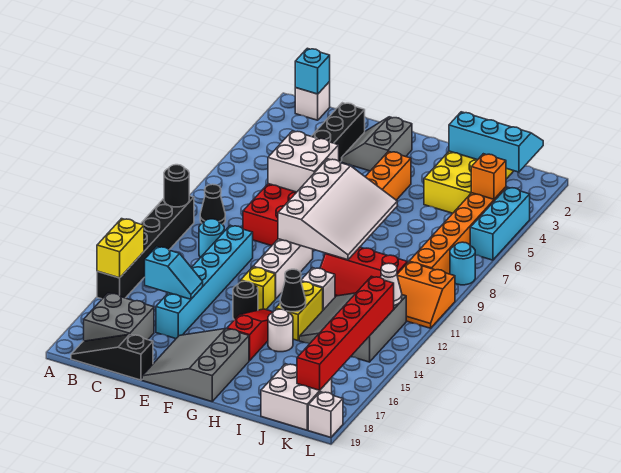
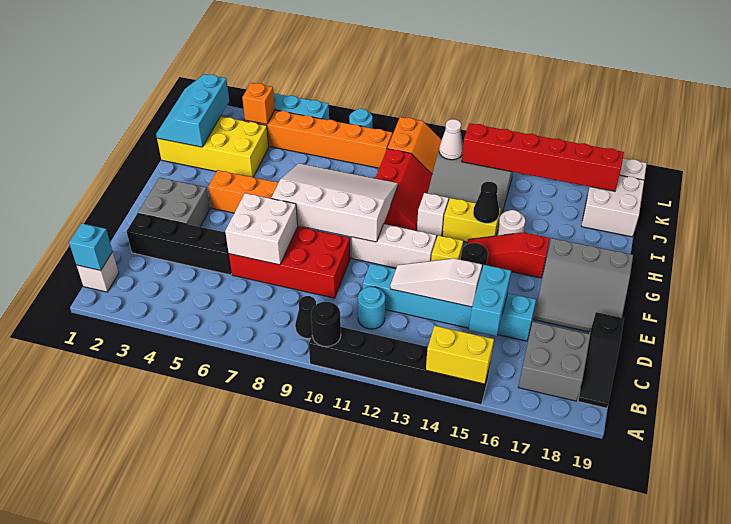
cyan 1x2 slope [145,247,203,299] -> cyan 1x2 brick [469,265,511,336]
none -> white 1x3 slope [390,258,482,307]
grey 2x2 slope [342,117,412,171] -> grey 2x2 brick [138,178,210,227]

